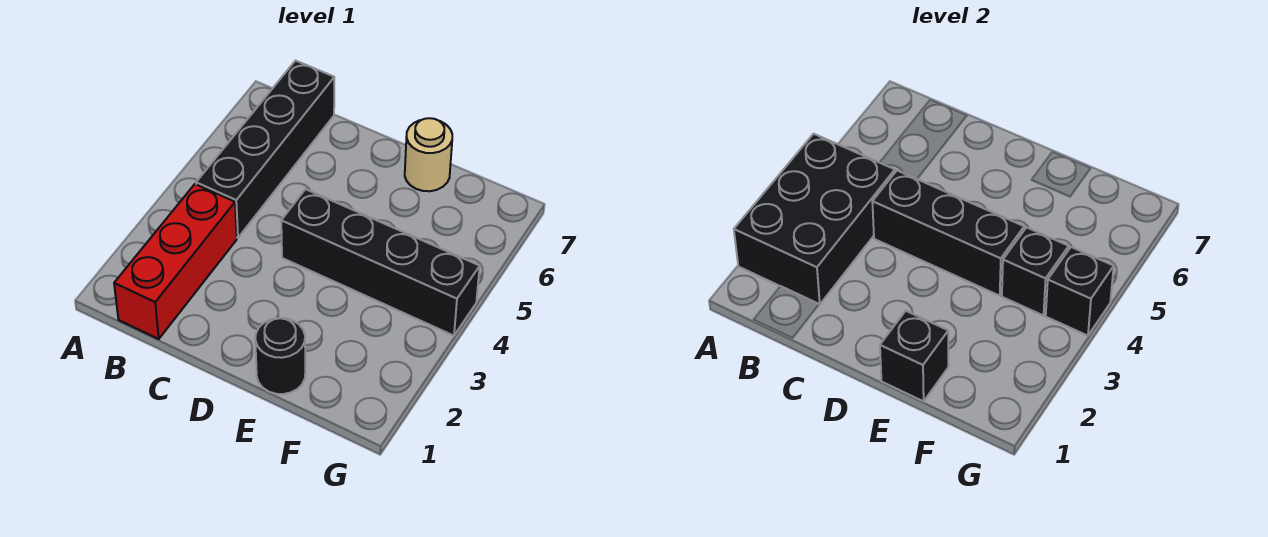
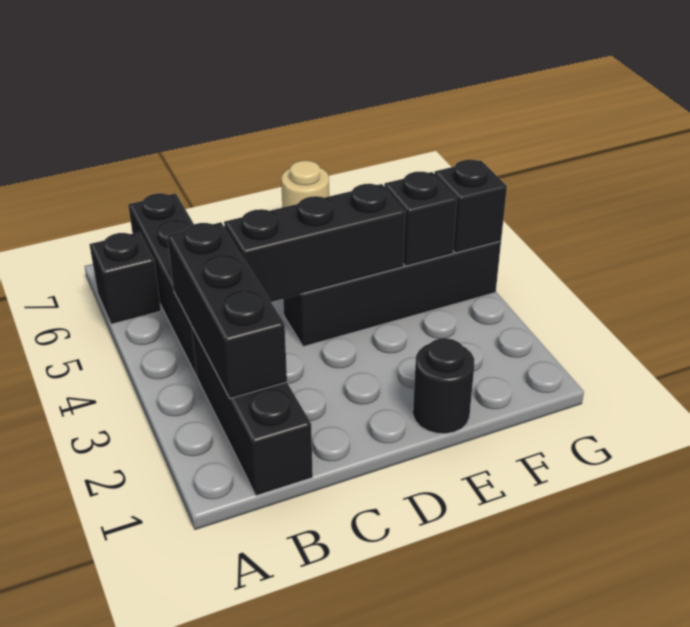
black 2x3 brick [734,134,895,305] -> black 1x3 brick [167,222,287,399]
red 1x3 brick [114,184,237,339] -> black 1x3 brick [192,328,313,496]
black 1x1 brick [880,311,948,401] -> black 1x1 brick moved to [89,232,161,324]

